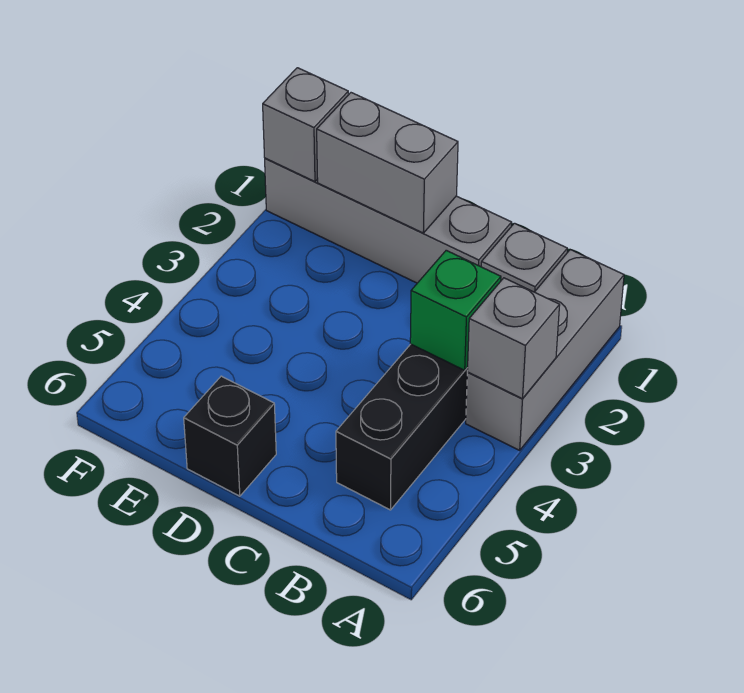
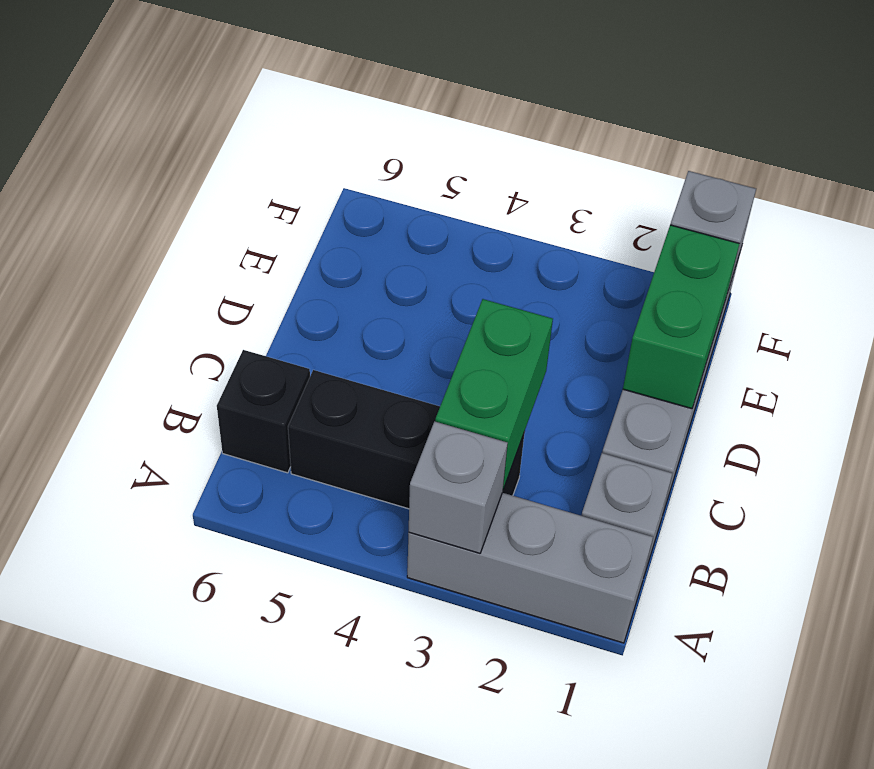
green 1x1 brick [410,250,501,370] -> green 1x2 brick [435,299,553,489]
grey 1x2 brick [317,93,458,233] -> green 1x2 brick [623,225,740,409]
black 1x1 brick [184,376,276,496] -> black 1x1 brick moved to [217,350,310,473]

